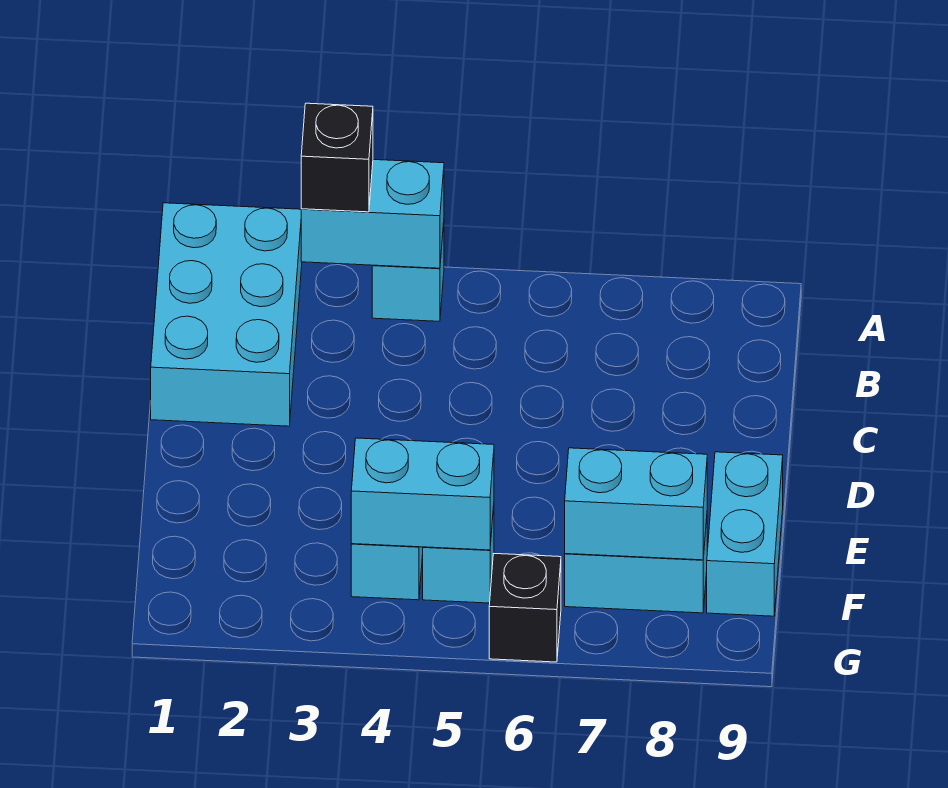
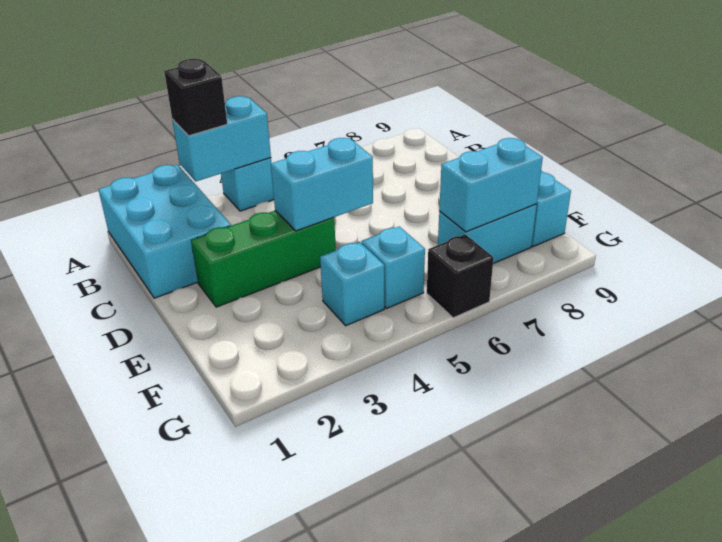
none -> green 1x3 brick [191,211,336,307]
cyan 1x2 brick [351,438,494,550] -> cyan 1x2 brick moved to [271,138,373,231]

